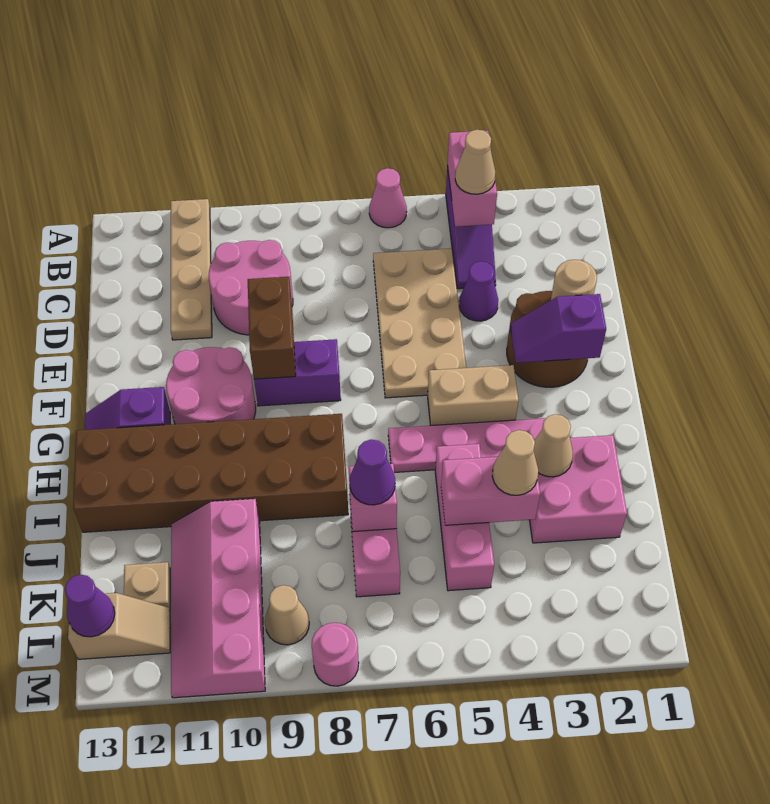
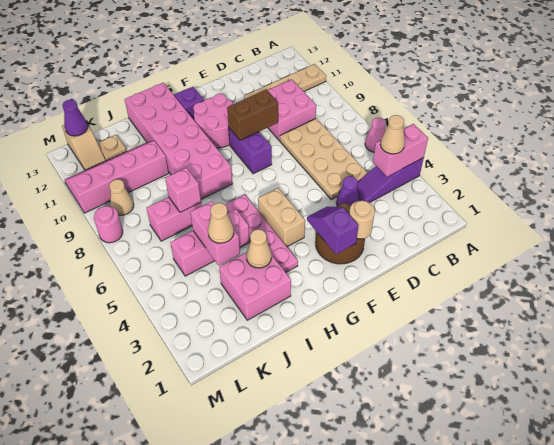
tan 2x4 plate [373,248,466,398] -> tan 2x4 plate turned to [280,119,367,200]
pink 2x2 round brick [209,240,293,335] -> pink 2x2 brick [267,79,316,141]
brown 2x6 brick [73,414,348,532] -> pink 2x6 brick [125,83,232,199]
purple 1x1 cone [350,440,395,505] -> none

